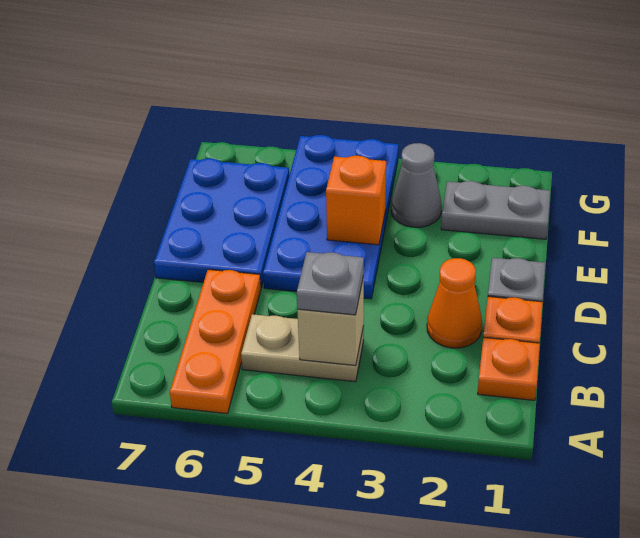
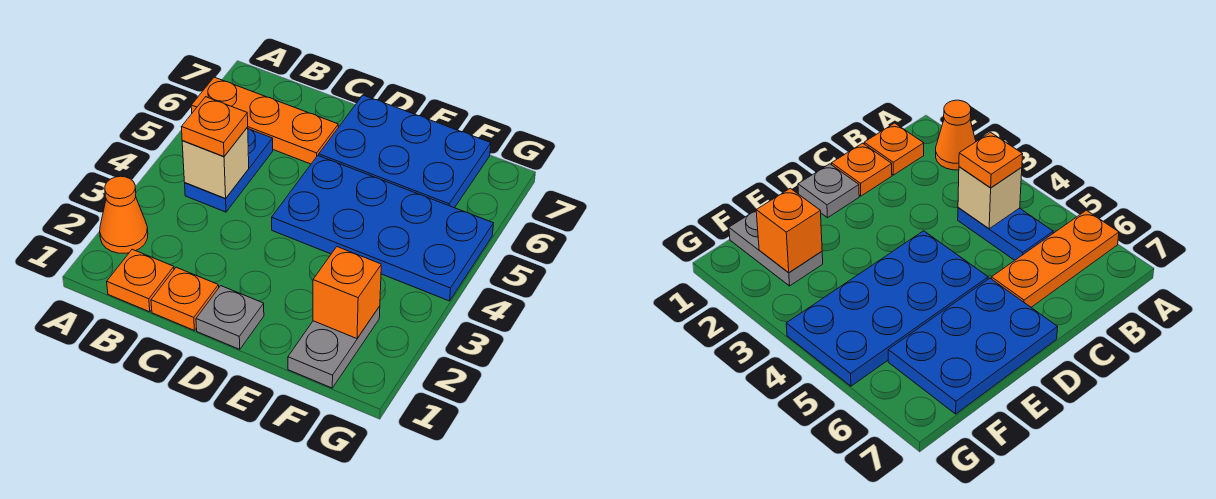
tan 1x2 plate [241,314,364,382] -> blue 1x2 plate [185,129,273,212]
grey 1x1 plate [297,252,364,315] -> orange 1x1 plate [182,97,248,156]
orange 1x1 cone [427,258,482,348] -> orange 1x1 cone moved to [100,176,148,253]
orange 1x1 brick [326,156,386,245] -> orange 1x1 brick moved to [313,247,381,339]
grey 1x1 cone [391,143,442,227] -> none

